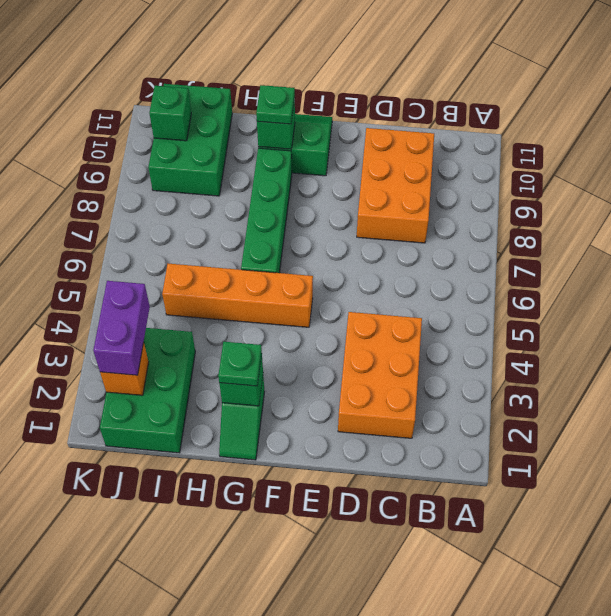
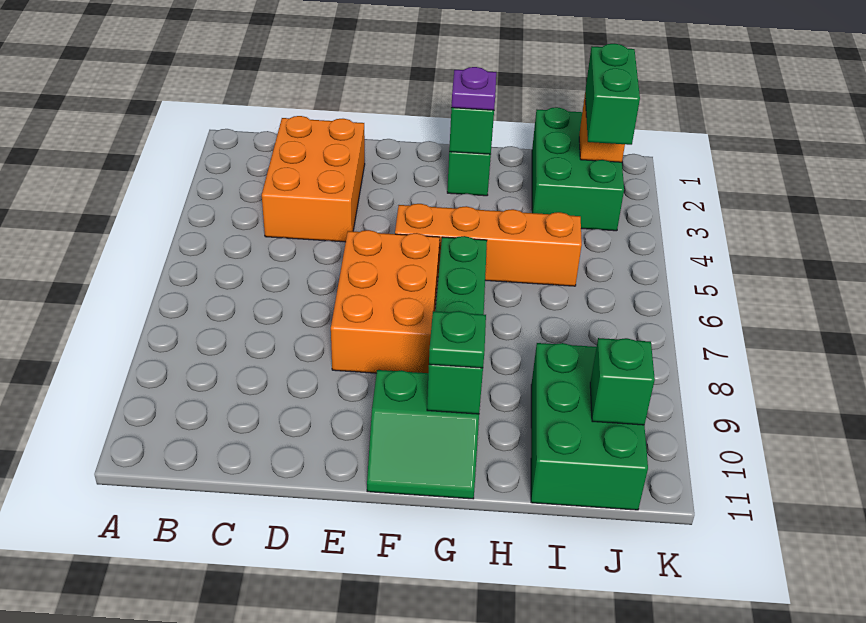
orange 2x3 brick [357,128,434,243] -> orange 2x3 brick moved to [331,230,440,373]
green 1x1 plate [218,342,262,386] -> purple 1x1 plate [451,67,496,110]
purple 1x2 brick [93,281,150,375] -> green 1x2 brick [585,44,640,145]

